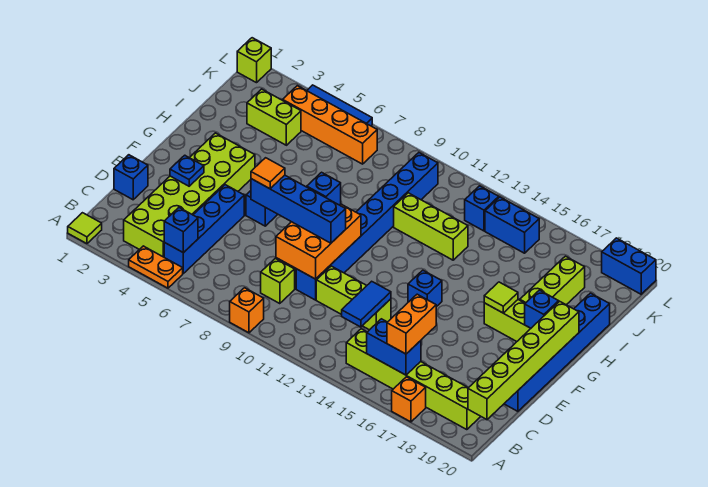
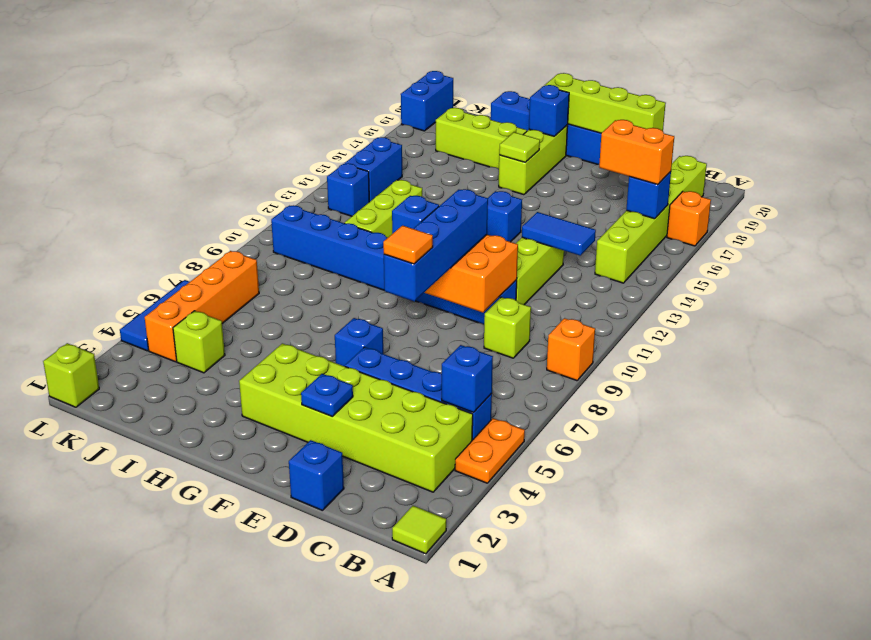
blue 1x2 brick [367,319,421,375] -> blue 1x1 brick [626,172,671,219]
lime 1x6 brick [468,301,579,419] -> lime 1x4 brick [545,73,666,133]
lime 1x2 brick [247,89,301,145] -> lime 1x1 brick [173,311,225,373]

